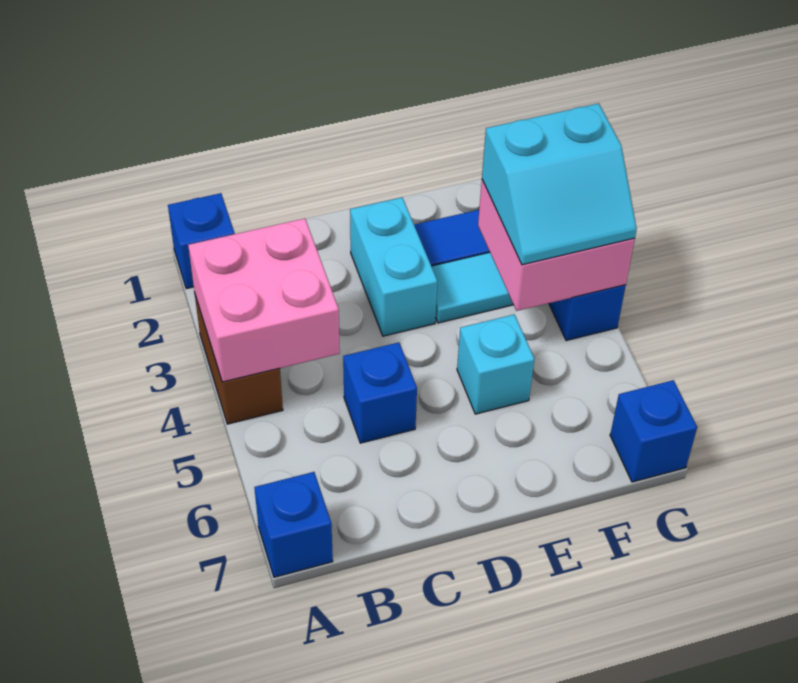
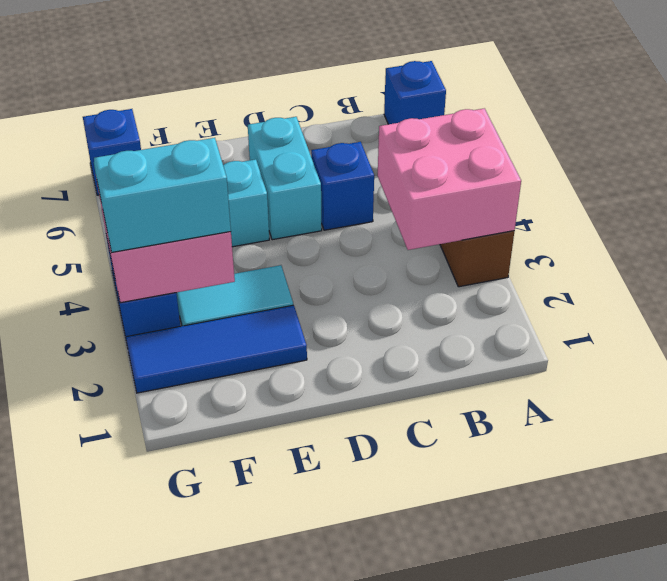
blue 1x1 brick [168,193,235,289] -> none
cyan 1x2 brick [350,198,437,336] -> cyan 1x2 brick moved to [248,117,322,240]

